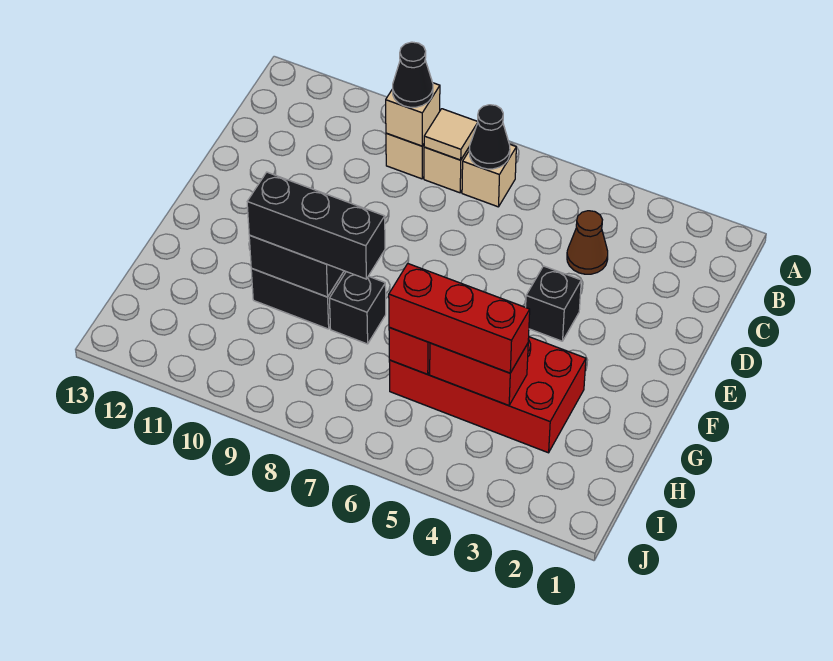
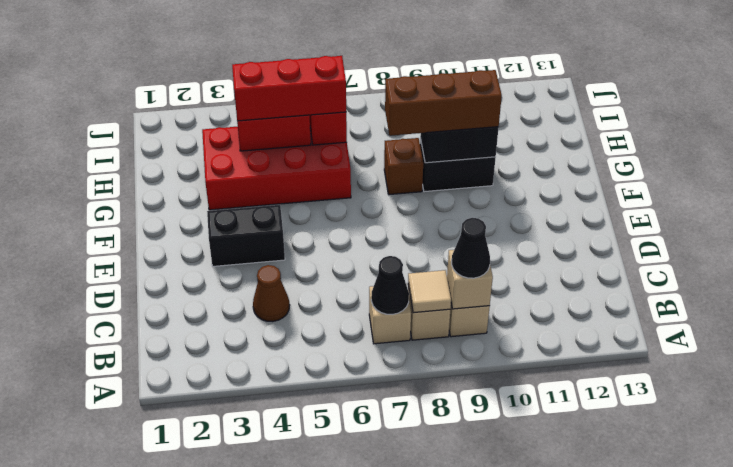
black 1x1 brick [526,266,581,341] -> black 1x2 brick [207,205,285,266]
black 1x1 brick [330,272,386,344] -> brown 1x1 brick [384,138,423,195]
black 1x3 brick [247,172,385,279] -> brown 1x3 brick [385,70,502,136]

